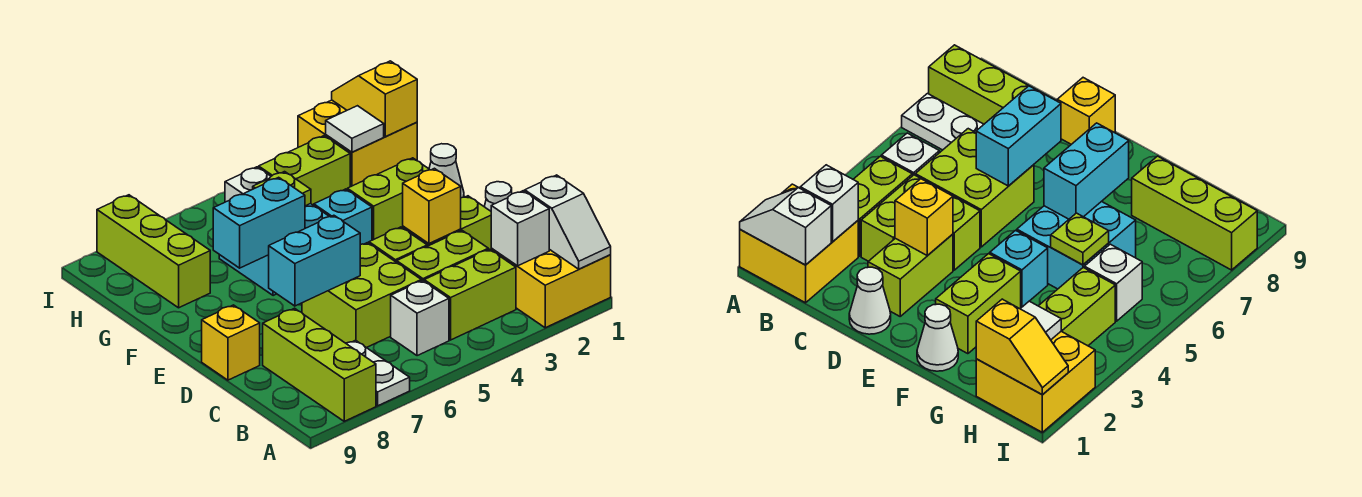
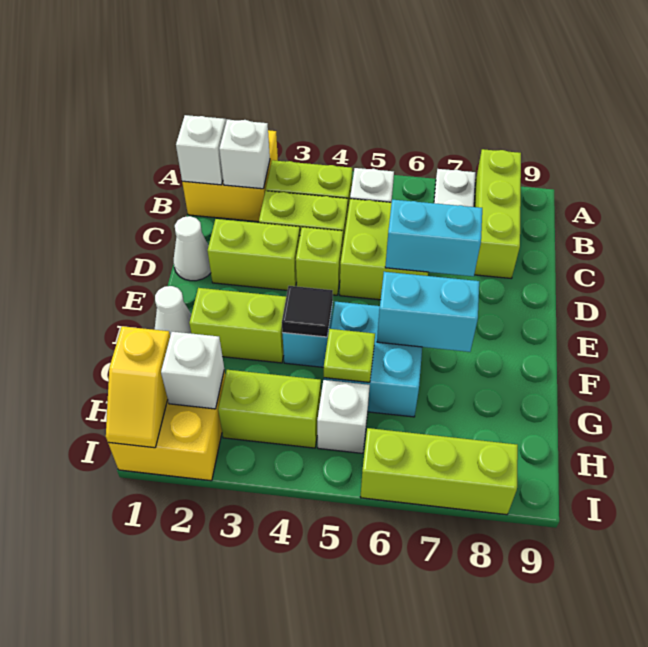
yellow 1x1 brick [403,168,461,244] -> none
yellow 1x1 brick [202,305,260,380] -> none
none -> black 1x1 tile [282,286,333,337]
lime 1x3 brick [97,195,210,308] -> lime 1x3 brick turned to [360,428,518,515]
white 1x1 tile [326,106,384,152] -> white 1x1 brick [161,332,224,409]

